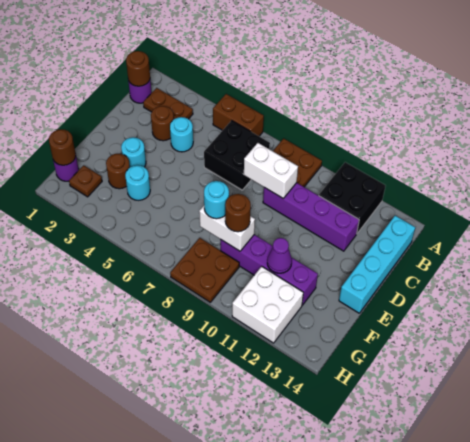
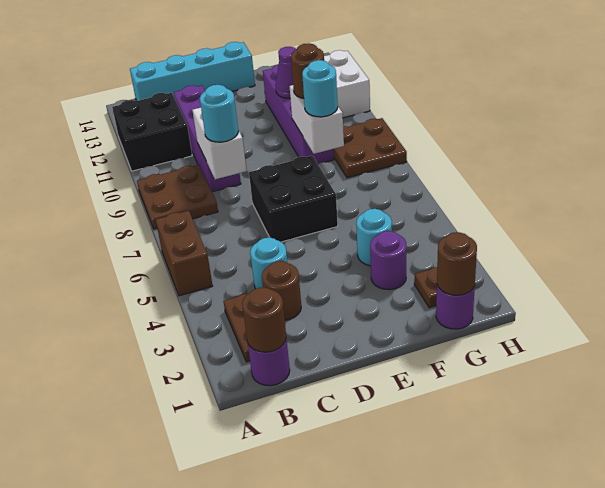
black 2x2 brick [204,121,270,190] -> black 2x2 brick moved to [249,156,338,242]
cyan 1x1 round brick [121,137,146,167] -> cyan 1x1 round brick moved to [200,85,238,142]
brown 1x1 round brick [106,154,130,189] -> purple 1x1 round brick [370,231,406,290]

